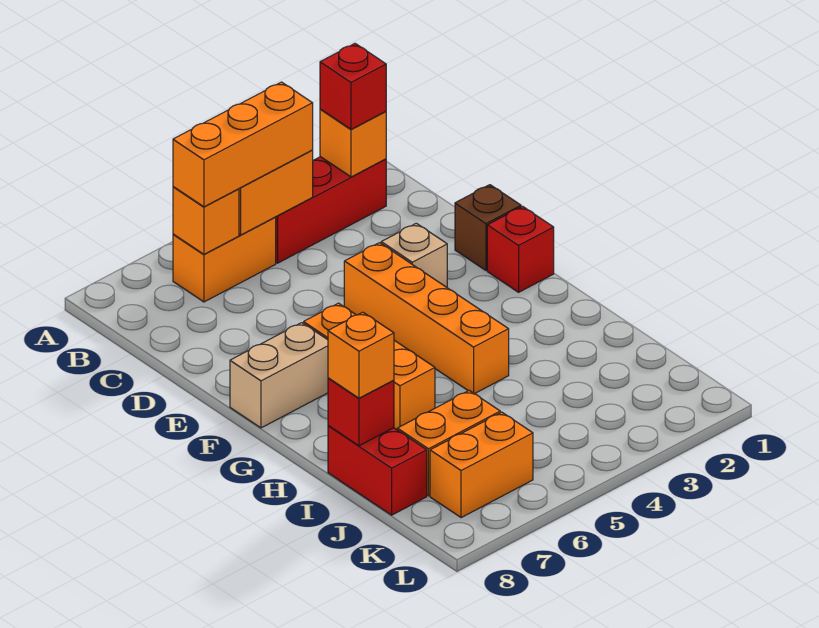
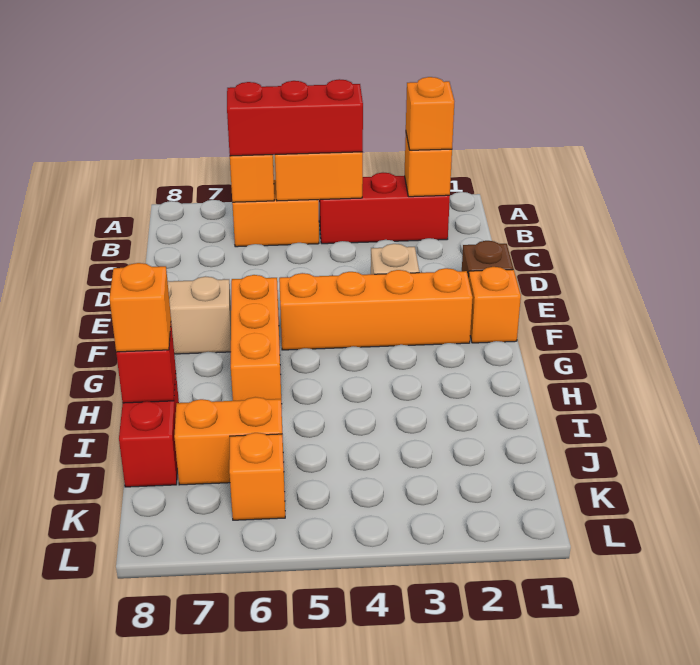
red 1x1 brick [320,44,386,129] -> orange 1x1 brick [406,77,454,150]
orange 1x3 brick [173,82,313,207] -> red 1x3 brick [227,79,363,156]
orange 1x4 brick [344,243,509,394] -> orange 1x4 brick turned to [279,268,473,350]
red 1x1 brick [487,206,554,292] -> orange 1x1 brick [469,267,521,343]
orange 1x2 brick [430,412,533,518] -> orange 1x1 brick [229,433,285,520]

